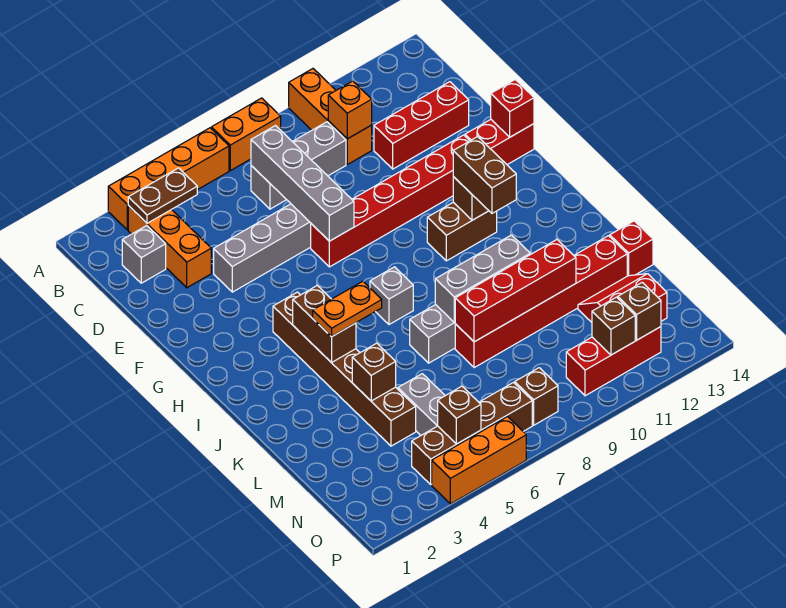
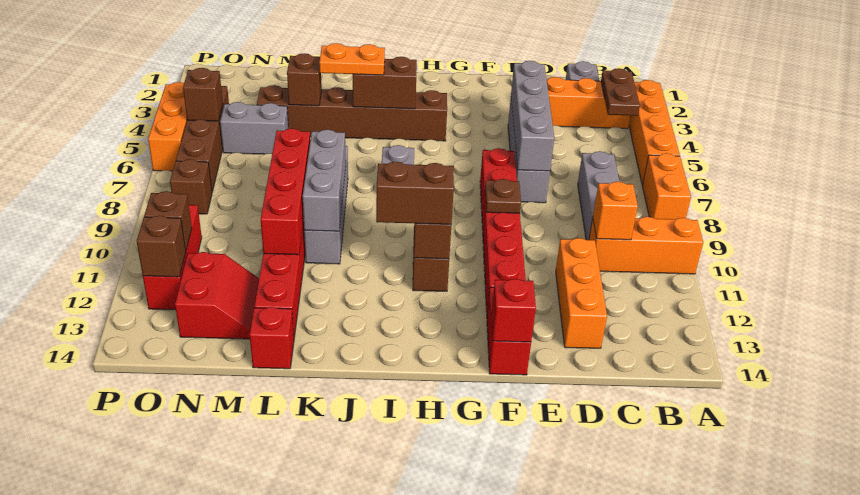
grey 1x4 brick [251,126,354,241] -> grey 1x4 brick turned to [511,61,554,171]
red 1x3 brick [374,82,469,169] -> orange 1x3 brick [556,238,607,348]
none -> brown 1x1 plate [485,179,521,213]
orange 1x2 plate [313,281,382,337] -> orange 1x2 plate turned to [319,43,385,75]

